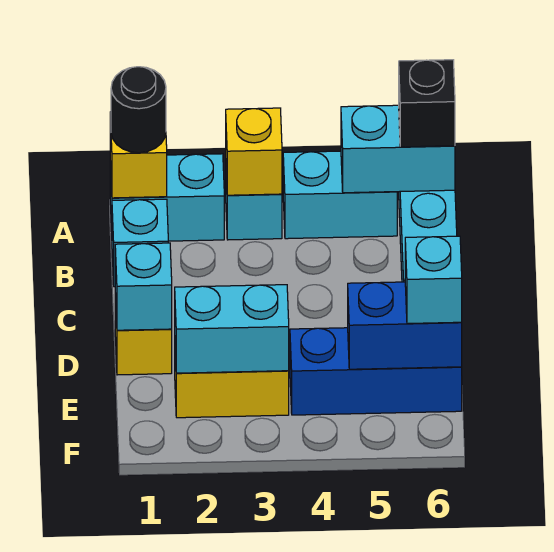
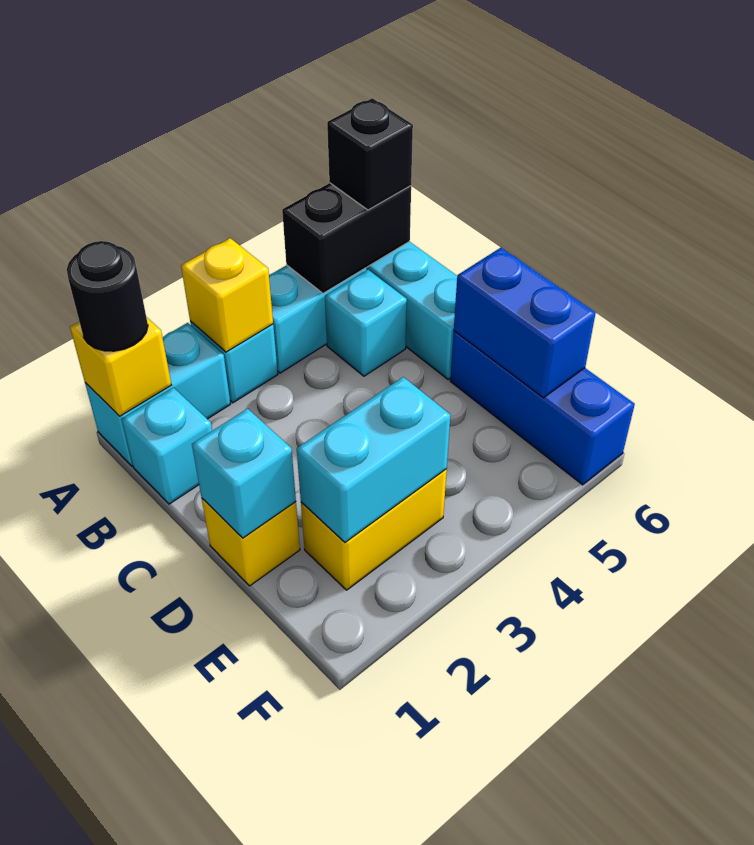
cyan 1x2 brick [341,105,455,193] -> black 1x2 brick [282,183,411,293]
blue 1x3 brick [290,328,462,415] -> blue 1x3 brick turned to [450,331,635,485]
blue 1x2 brick [348,282,462,369] -> blue 1x2 brick turned to [454,248,596,398]
cyan 1x1 brick [405,236,462,324] -> cyan 1x1 brick moved to [325,270,407,376]

